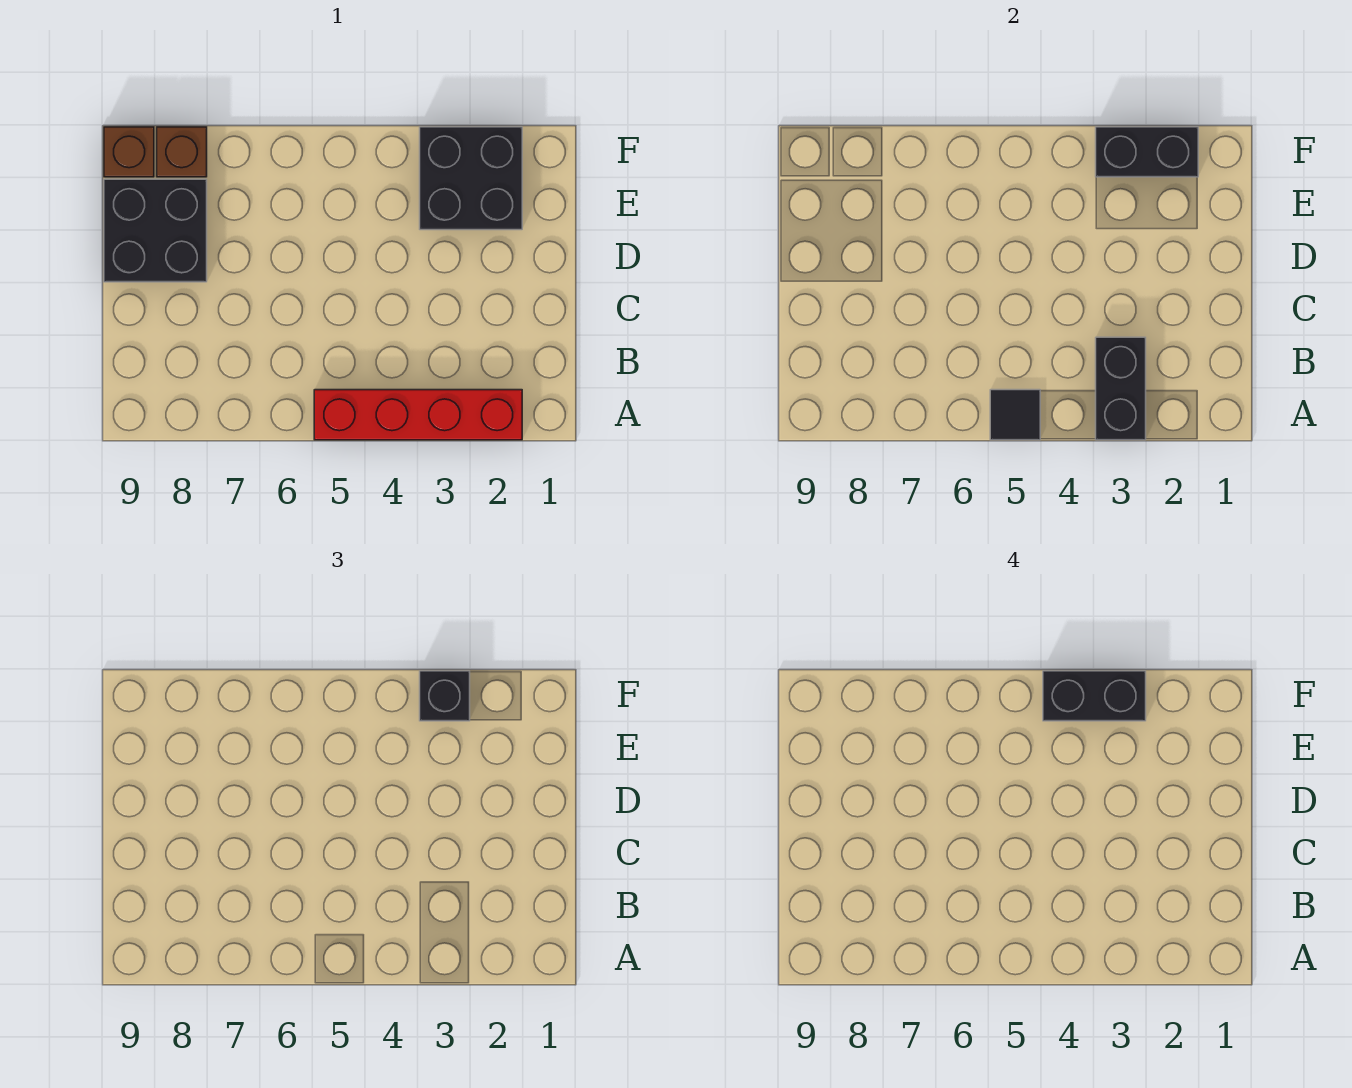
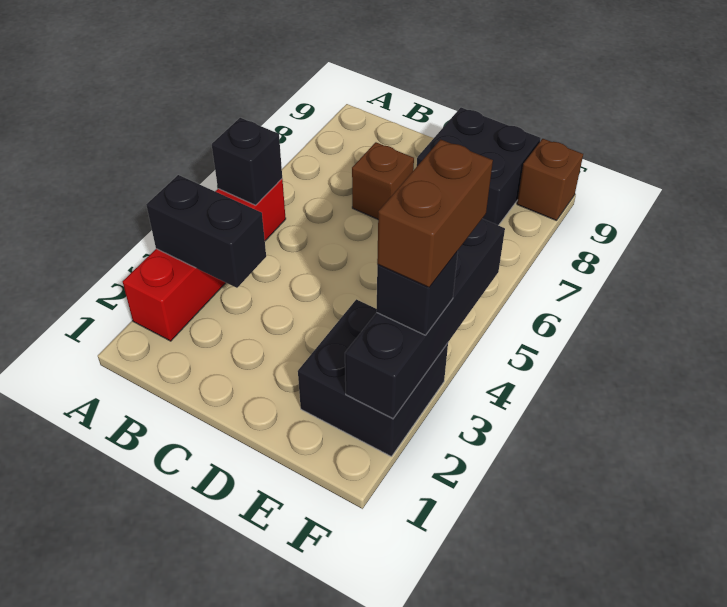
black 1x1 tile [990,390,1040,440] -> black 1x1 brick [212,118,282,205]
black 1x2 brick [1096,127,1198,177] -> black 1x4 brick [345,219,505,419]
black 1x2 brick [1043,671,1146,721] -> brown 1x2 brick [377,139,493,287]
brown 1x1 brick [157,127,207,177] -> brown 1x1 brick moved to [352,142,414,219]

